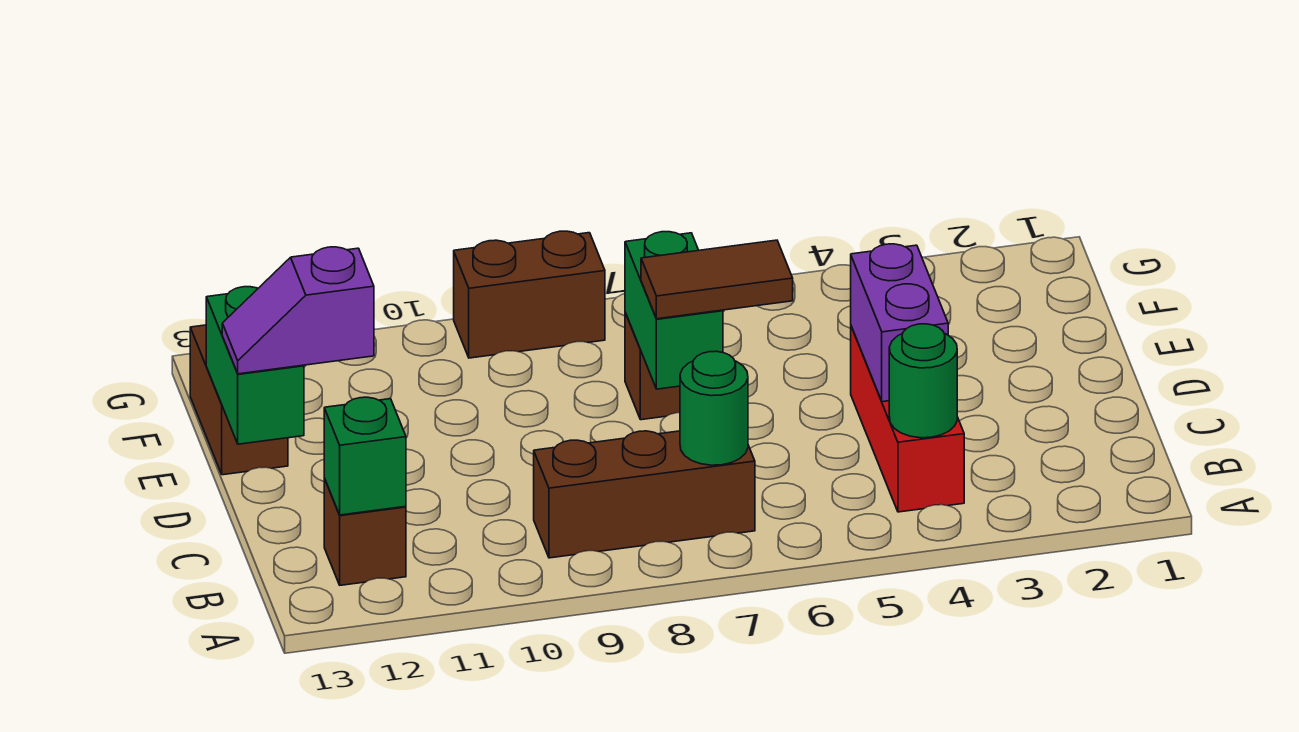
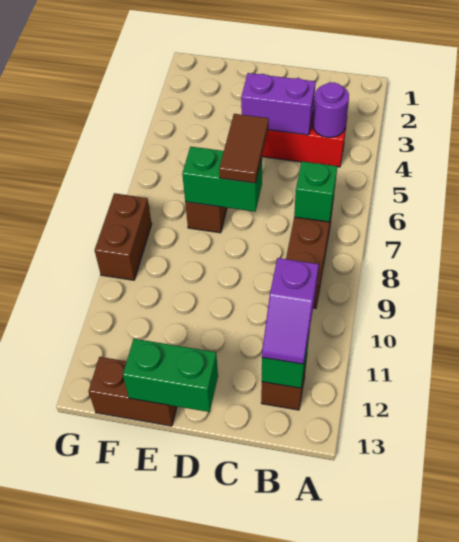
green 1x1 round brick [889,324,957,438] -> purple 1x1 round brick [313,82,349,137]
green 1x1 round brick [680,351,748,465] -> green 1x1 brick [294,161,337,222]
purple 1x2 slope [222,247,374,374] -> purple 1x2 slope moved to [262,258,319,364]

